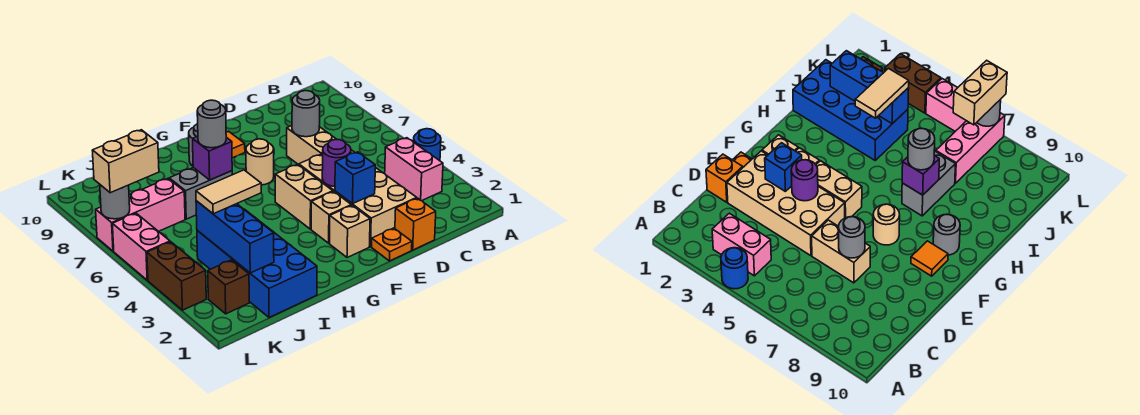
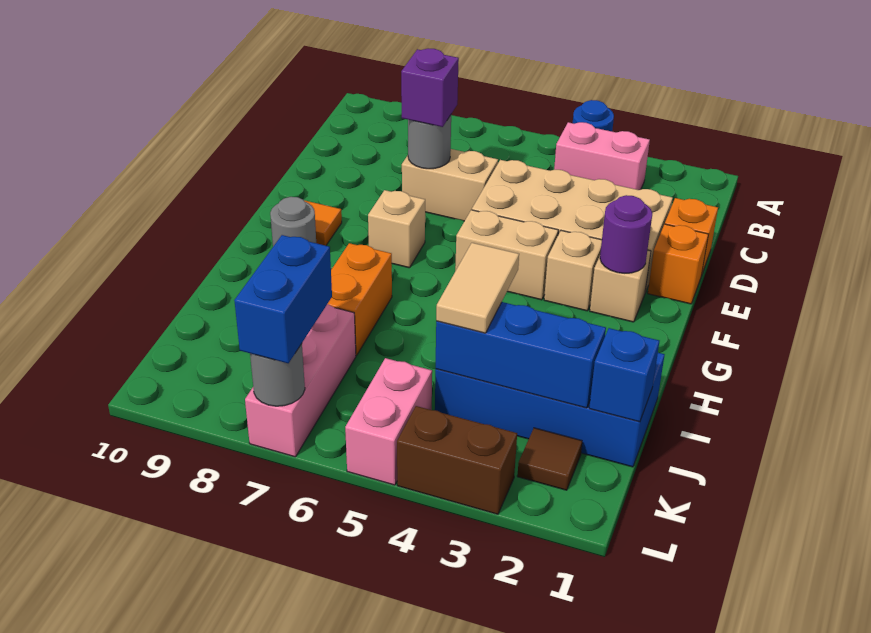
orange 1x1 plate [372,228,412,261] -> orange 1x1 brick [648,224,708,304]
blue 1x1 brick [335,152,375,204] -> blue 1x1 brick moved to [589,328,659,422]
purple 1x1 round brick [322,140,351,187] -> purple 1x1 round brick moved to [600,195,652,273]
tan 1x1 round brick [246,139,274,185] -> tan 1x1 brick [368,190,425,268]
grey 1x2 brick [169,168,232,219] -> orange 1x2 brick [328,243,392,355]
purple 1x1 brick [193,136,232,180] -> purple 1x1 brick moved to [401,48,459,127]
grey 1x1 round brick [197,100,226,148] -> none
brown 1x1 brick [208,260,249,314] -> brown 1x1 tile [517,428,582,490]
tan 1x2 brick [92,130,159,193] -> blue 1x2 brick [234,235,332,363]
pink 1x2 brick [113,213,170,280] -> pink 1x2 brick turned to [345,358,432,485]

